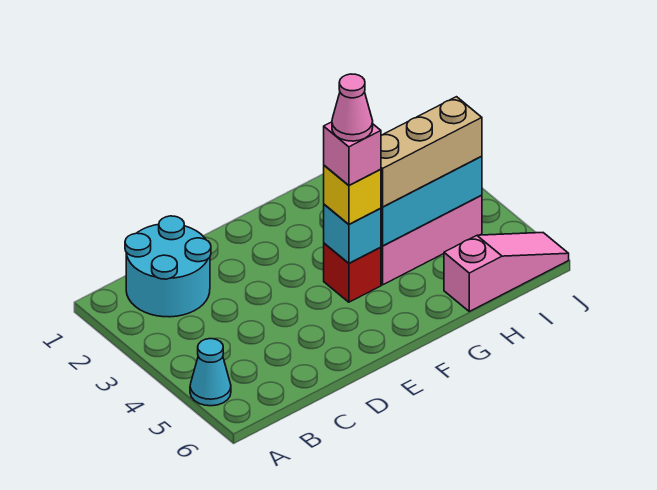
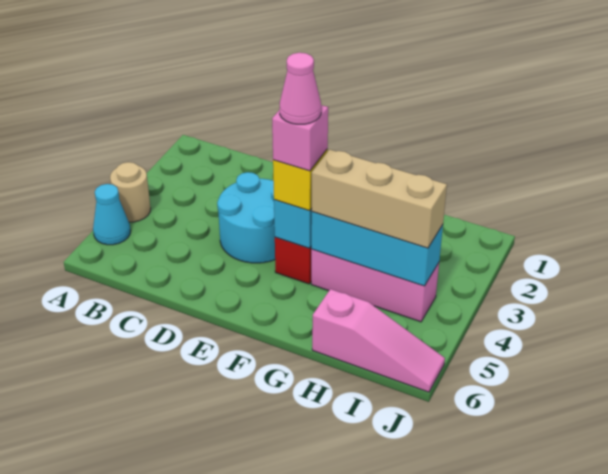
none -> tan 1x1 round brick [110,162,151,222]
cyan 2x2 round brick [125,216,211,317] -> cyan 2x2 round brick moved to [217,172,275,263]

